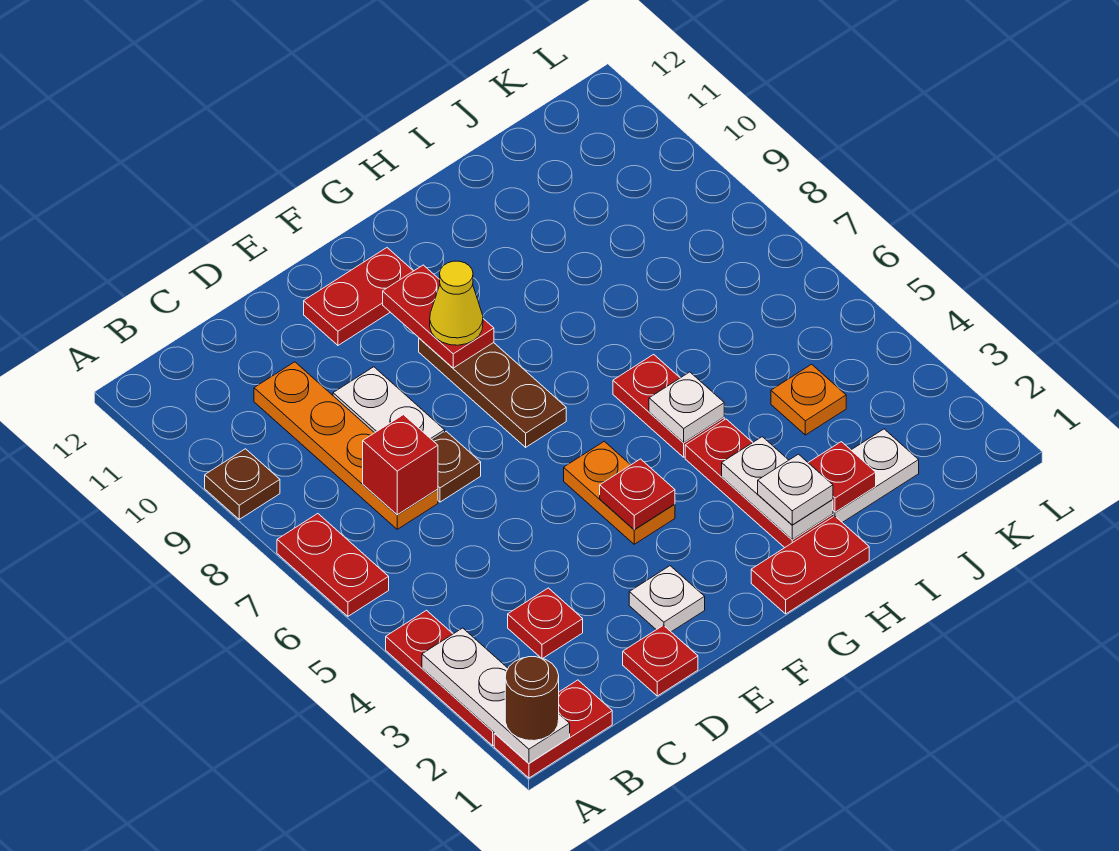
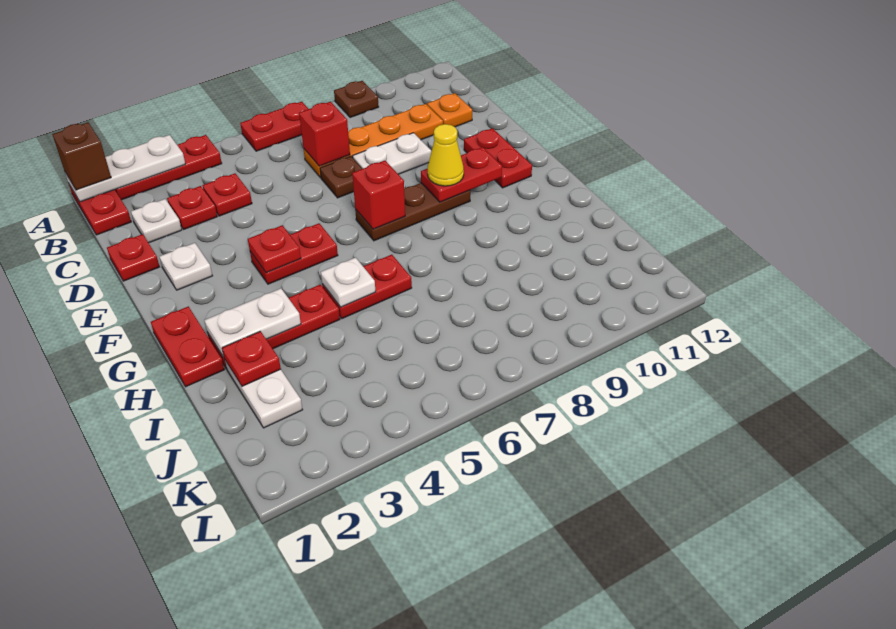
brown 1x1 round brick [505,657,559,741] -> brown 1x1 brick [52,122,111,190]
none -> red 1x1 plate [203,173,252,216]
orange 1x2 plate [564,441,675,544] -> red 1x2 plate [250,223,338,284]
none -> red 1x1 brick [352,161,405,229]
white 1x1 plate [758,454,833,525] -> white 1x1 plate moved to [131,199,182,243]
orange 1x1 plate [771,364,846,435] -> orange 1x1 plate moved to [427,93,472,127]

